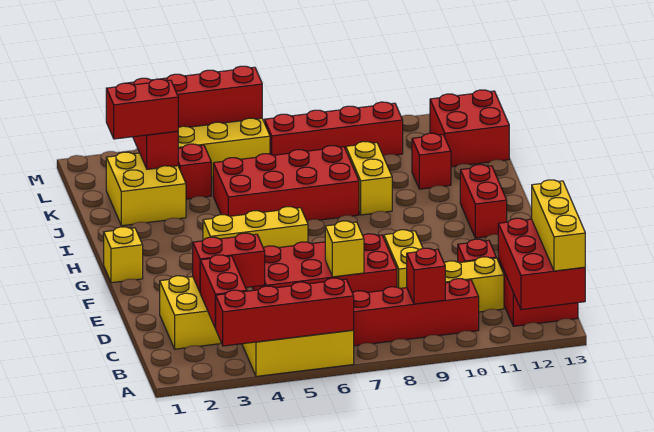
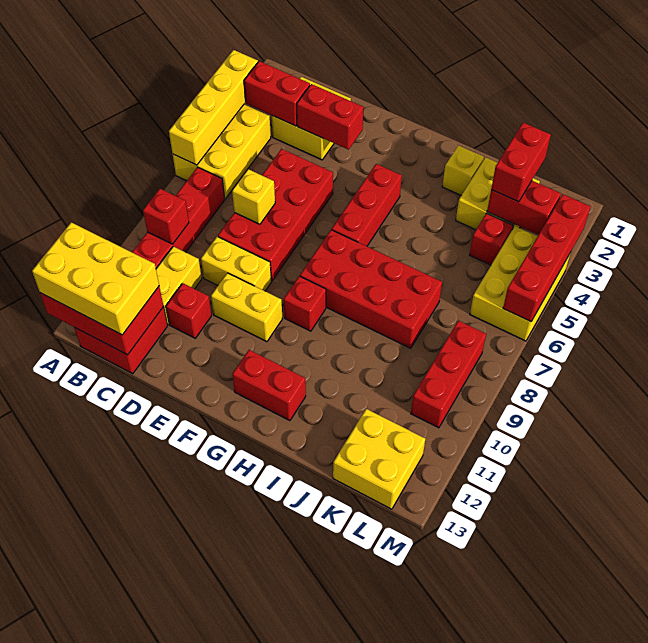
red 1x4 brick [216,278,354,346] -> yellow 1x4 brick [169,50,258,165]
yellow 1x3 brick [532,180,585,271] -> yellow 2x3 brick [32,222,159,335]
red 1x2 brick [193,233,265,292] -> red 1x2 brick turned to [297,84,364,150]
yellow 1x1 brick [104,227,143,283] -> yellow 1x1 brick moved to [442,145,484,195]
yellow 1x3 brick [203,207,308,248] -> red 1x3 brick [332,164,402,246]
red 2x4 brick [213,146,359,221] -> red 2x4 brick turned to [300,230,442,348]
yellow 1x2 brick [346,141,392,215] -> yellow 1x2 brick moved to [211,273,283,342]
red 1x1 brick [412,133,451,189] -> red 1x1 brick moved to [284,276,326,331]
red 2x2 brick [430,90,509,167] -> yellow 2x2 brick [333,409,425,509]
red 1x4 brick [264,102,403,156] -> red 1x3 brick [411,321,486,428]

